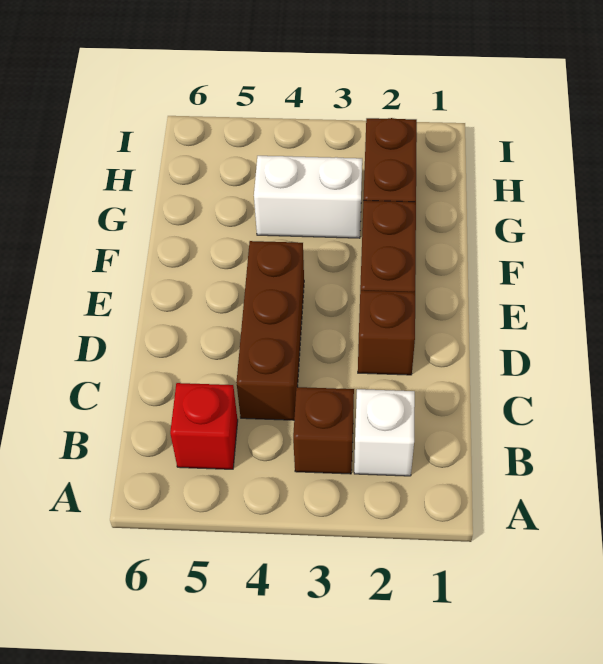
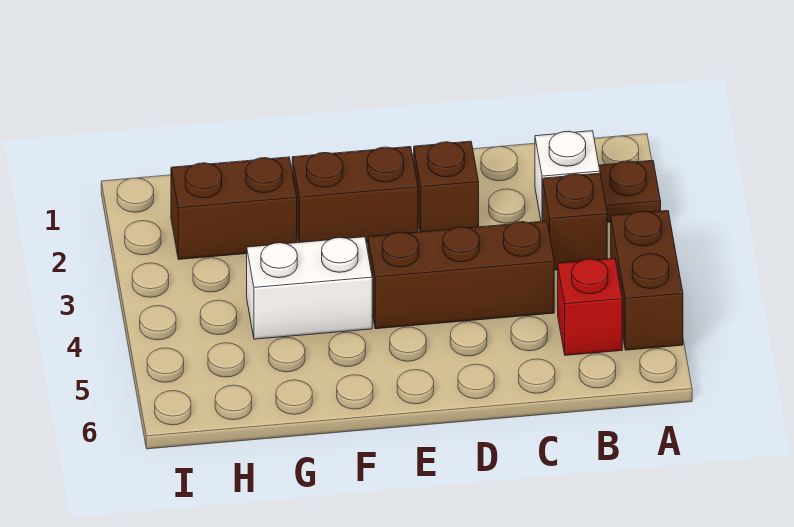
none -> brown 1x1 plate [599,160,661,222]
none -> brown 1x2 brick [611,211,683,350]
white 1x2 brick [254,156,362,238] -> white 1x2 brick turned to [247,237,372,339]

